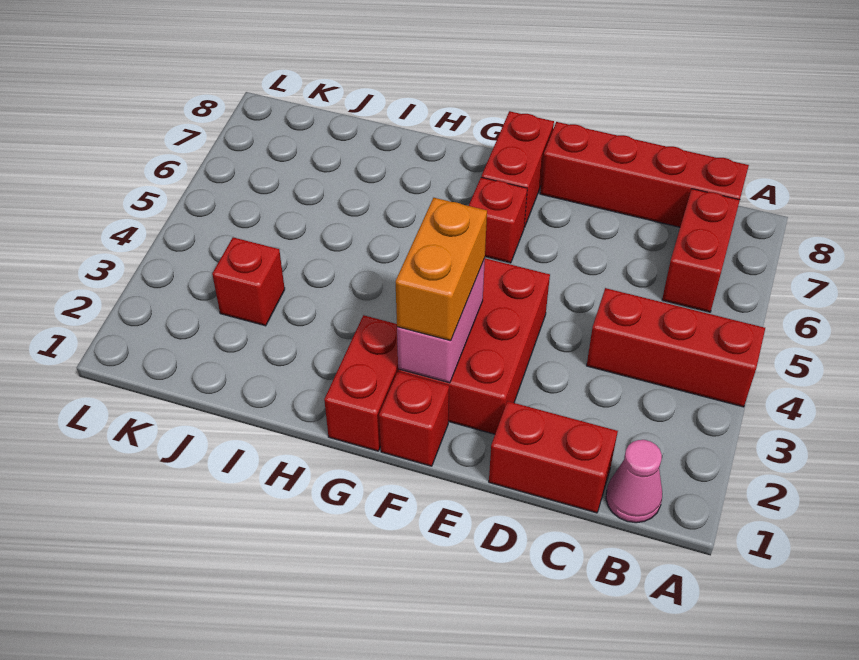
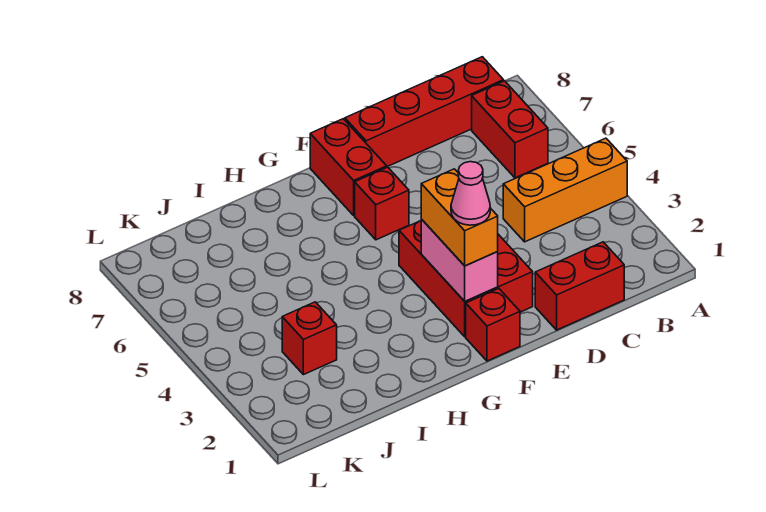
red 1x3 brick [587,288,765,407] -> orange 1x3 brick [503,138,627,242]
pink 1x1 cone [606,440,662,523] -> pink 1x1 cone moved to [451,162,490,225]
red 1x2 brick [324,315,398,451] -> none

